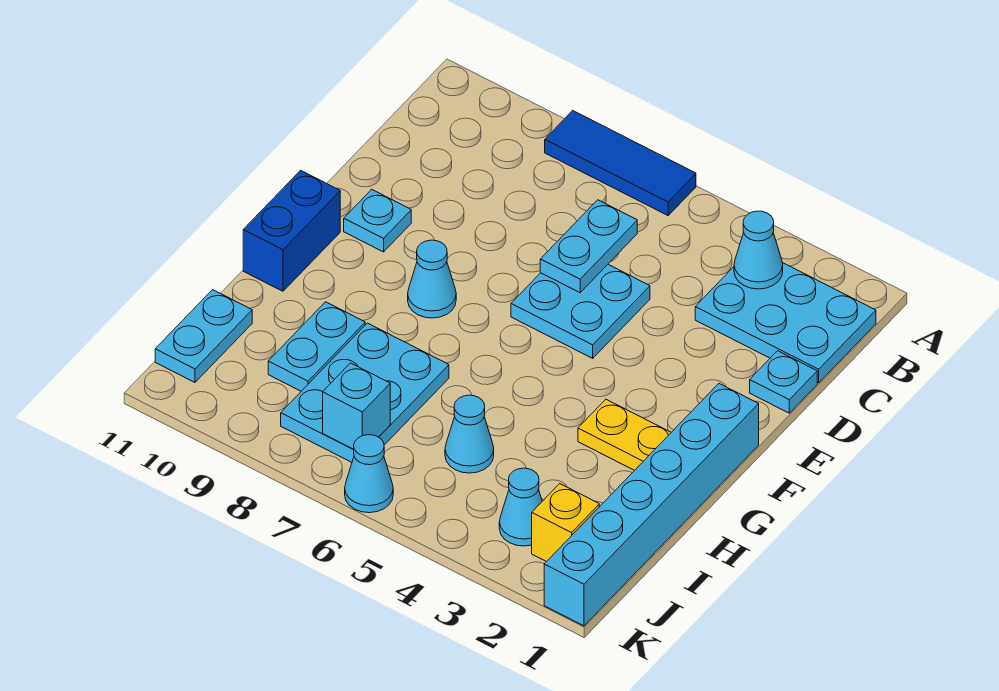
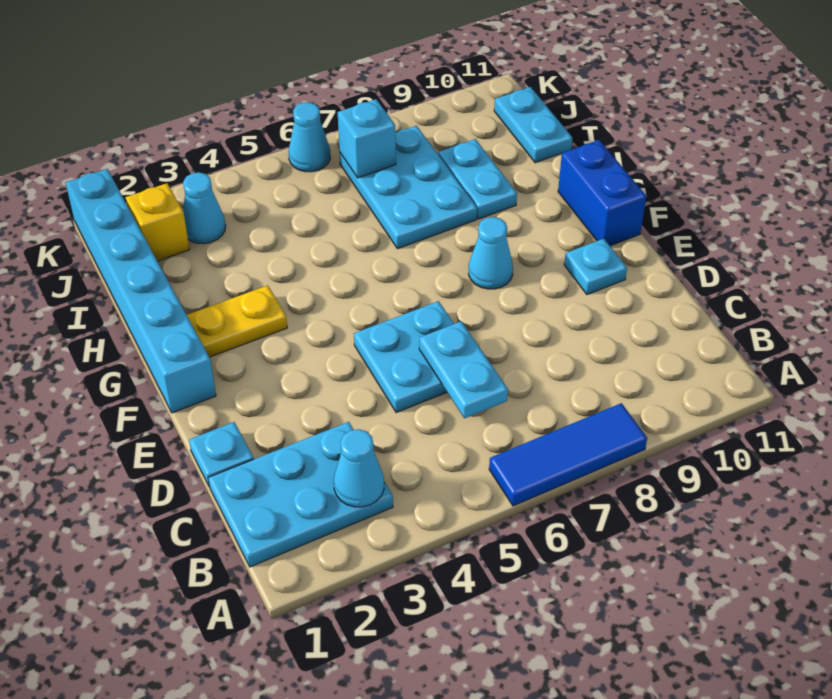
cyan 1x1 cone [445,395,494,473] -> none

